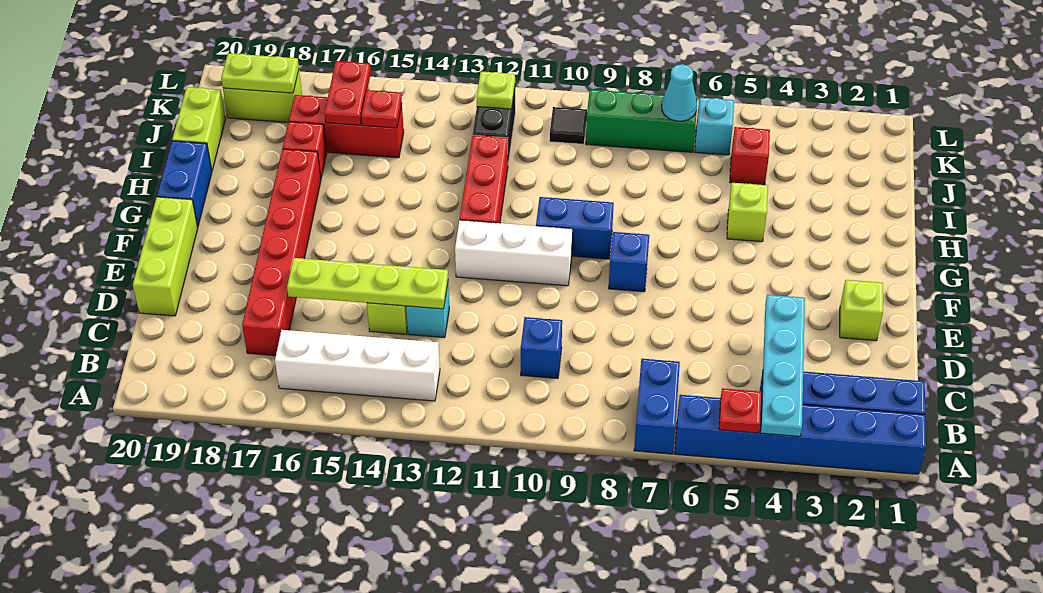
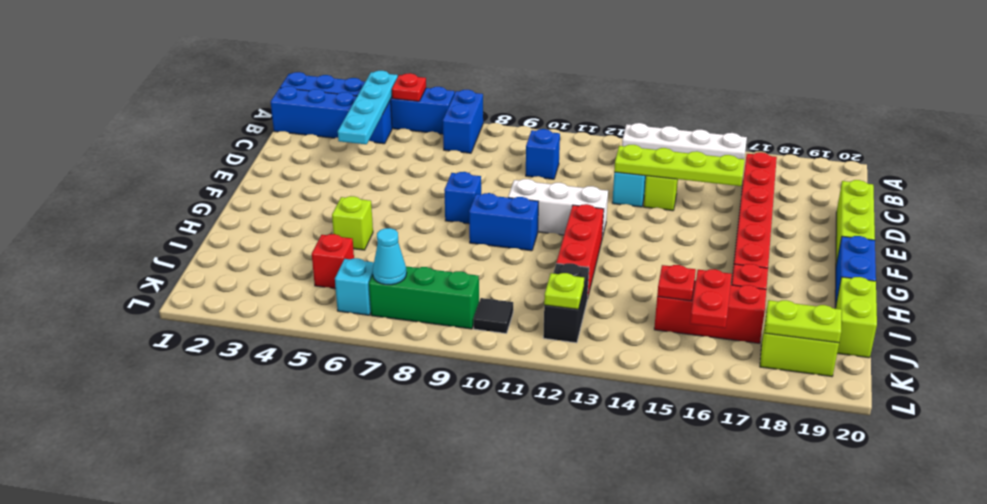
lime 1x1 brick [840,280,883,341] -> none

